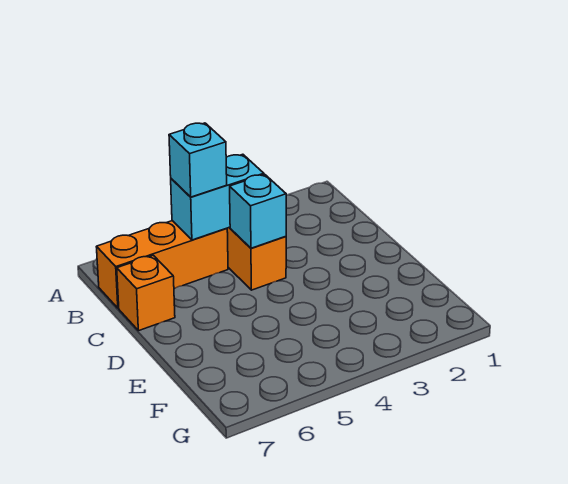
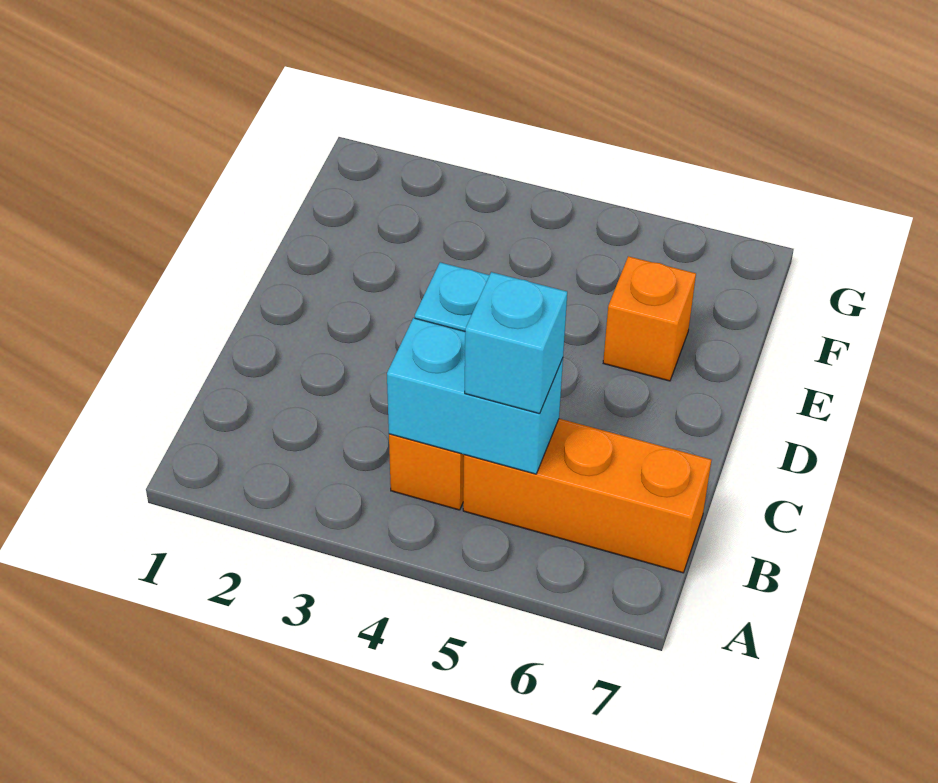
orange 1x1 brick [117,255,175,331] -> orange 1x1 brick moved to [603,256,696,381]

